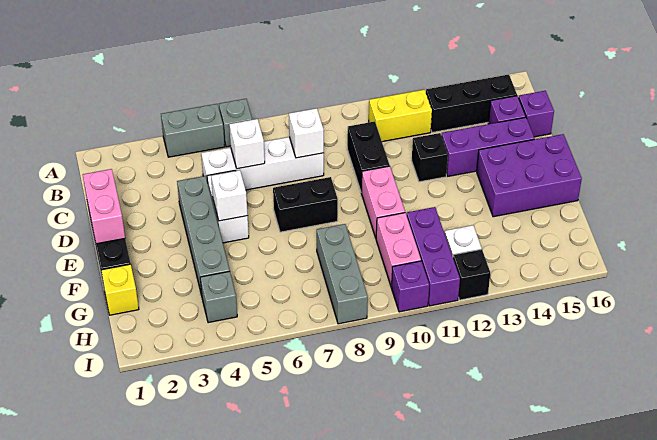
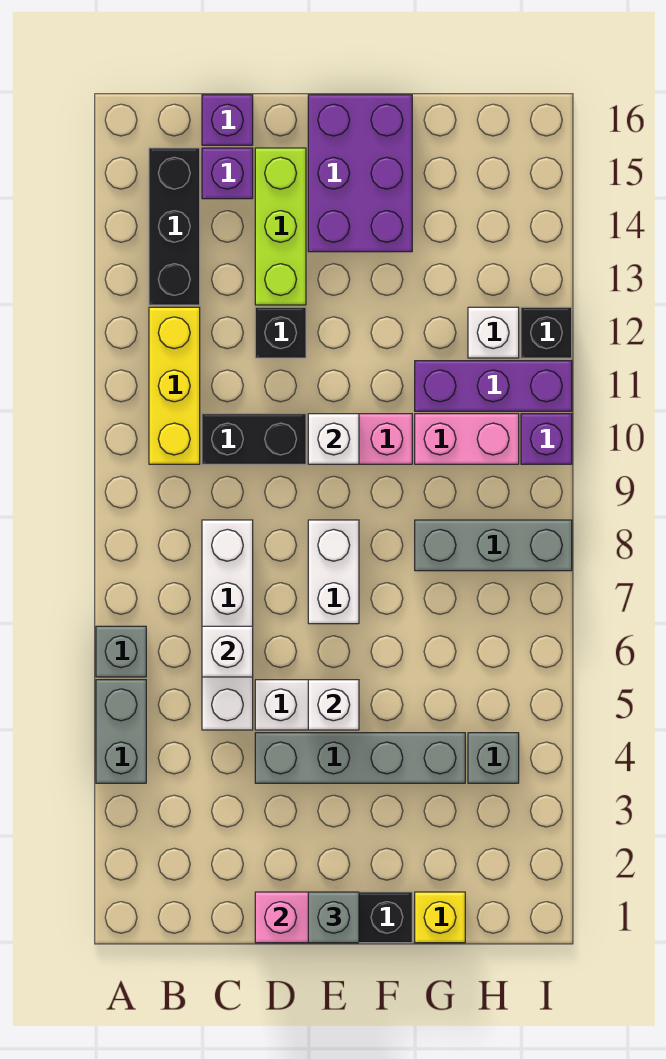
yellow 1x2 brick [369,90,432,142] -> yellow 1x3 brick [149,307,200,464]
white 1x1 brick [289,108,324,158] -> white 1x1 brick moved to [308,414,359,464]
purple 1x3 brick [441,117,535,176] -> lime 1x3 brick [255,148,306,305]
none -> grey 1x1 brick [308,892,359,943]
black 1x2 brick [273,177,338,232] -> white 1x2 brick [308,520,359,624]

